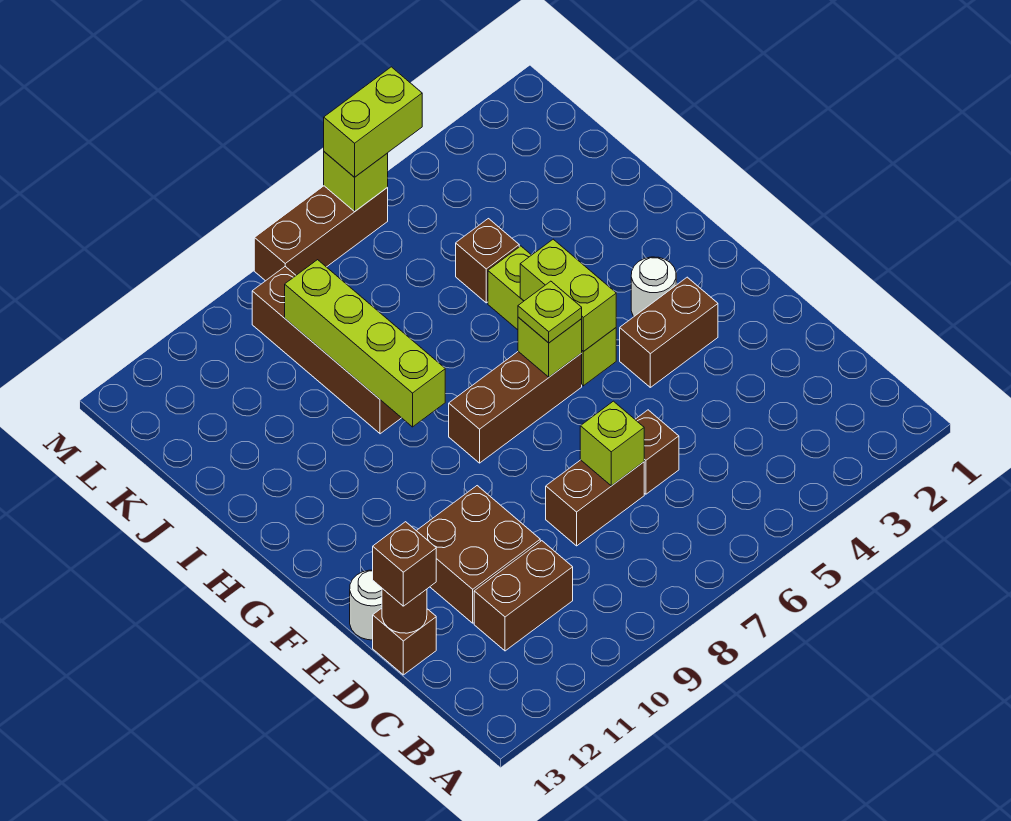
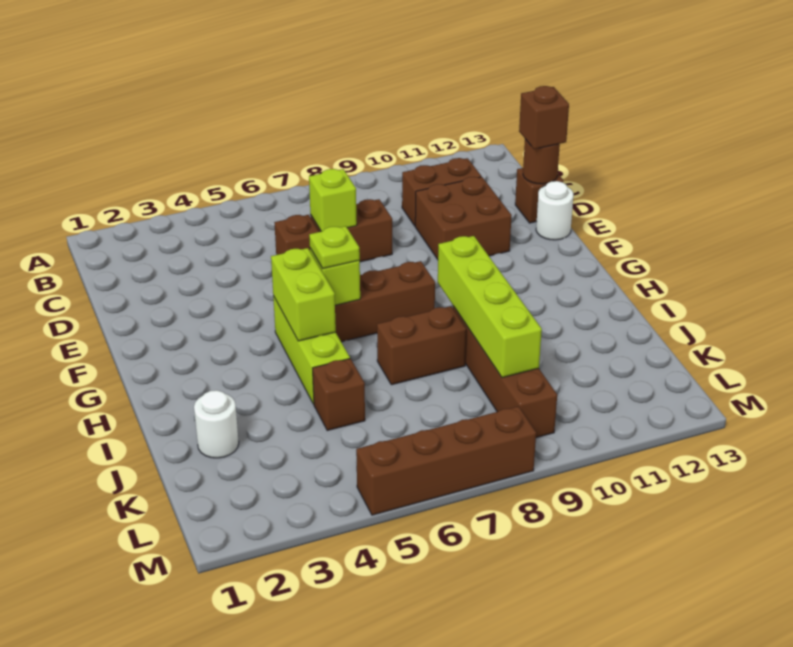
brown 1x2 brick [620,277,718,387] -> brown 1x2 brick moved to [377,306,466,385]
white 1x1 round brick [631,257,676,317] -> white 1x1 round brick moved to [194,390,239,458]
lime 1x2 brick [324,67,422,177] -> none
brown 1x3 brick [254,186,388,281] -> brown 1x4 brick [356,406,536,515]
lime 1x1 brick [324,152,388,211] -> none

